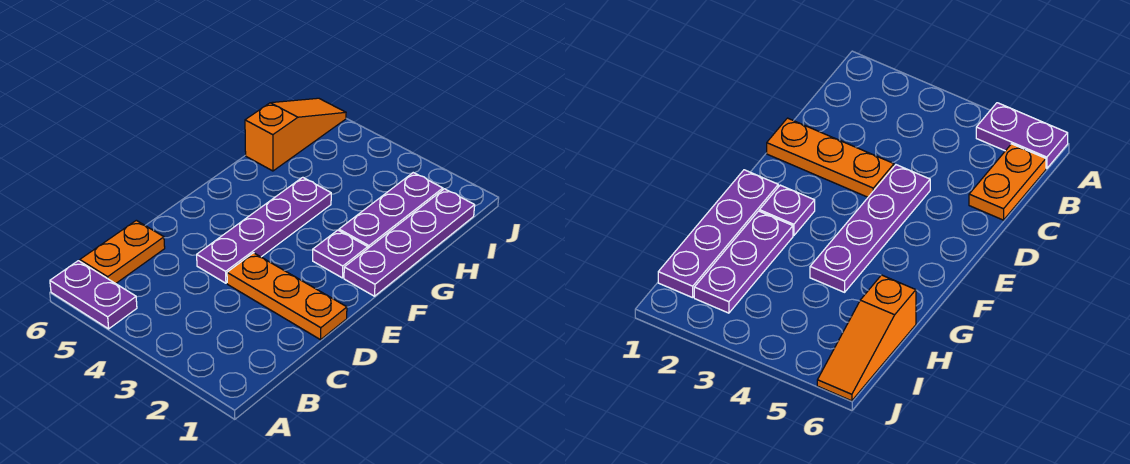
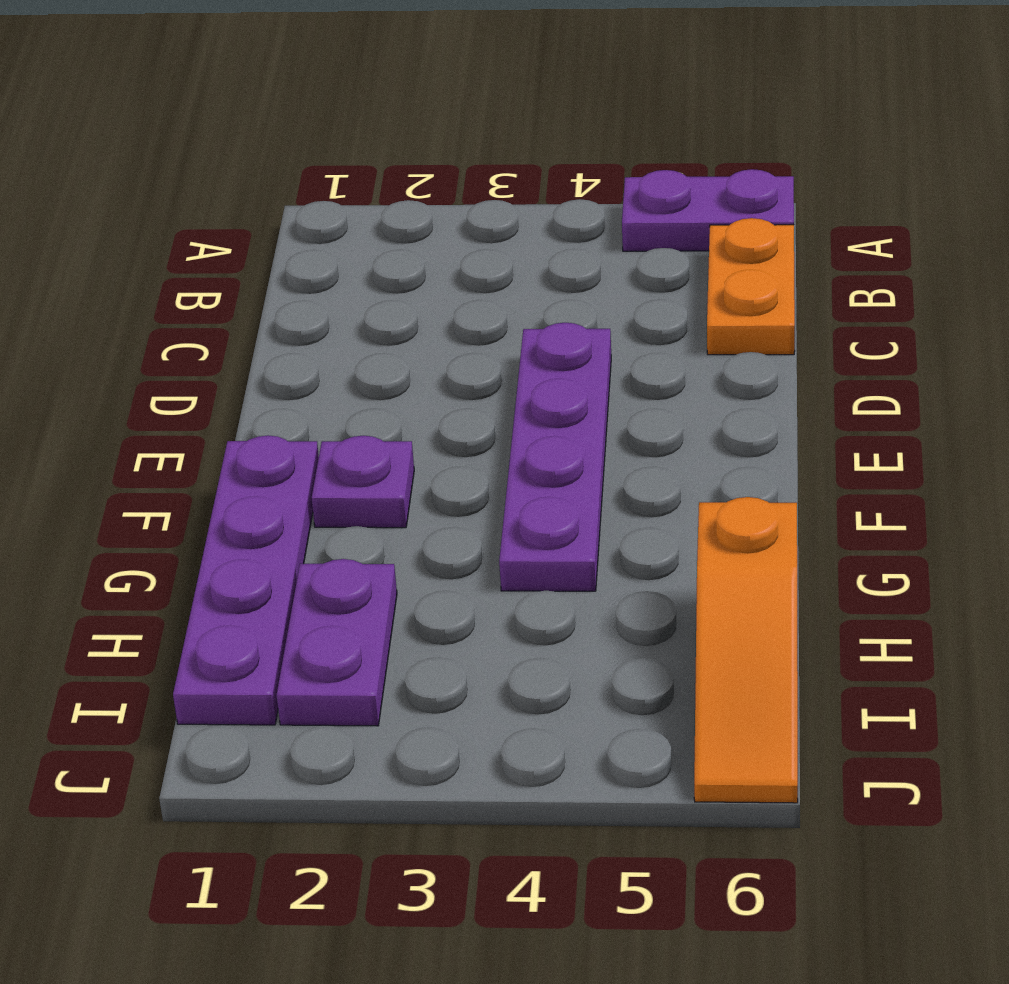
orange 1x3 plate [227,253,347,340] -> none
purple 1x3 plate [339,173,443,248] -> purple 1x2 plate [277,559,397,726]

